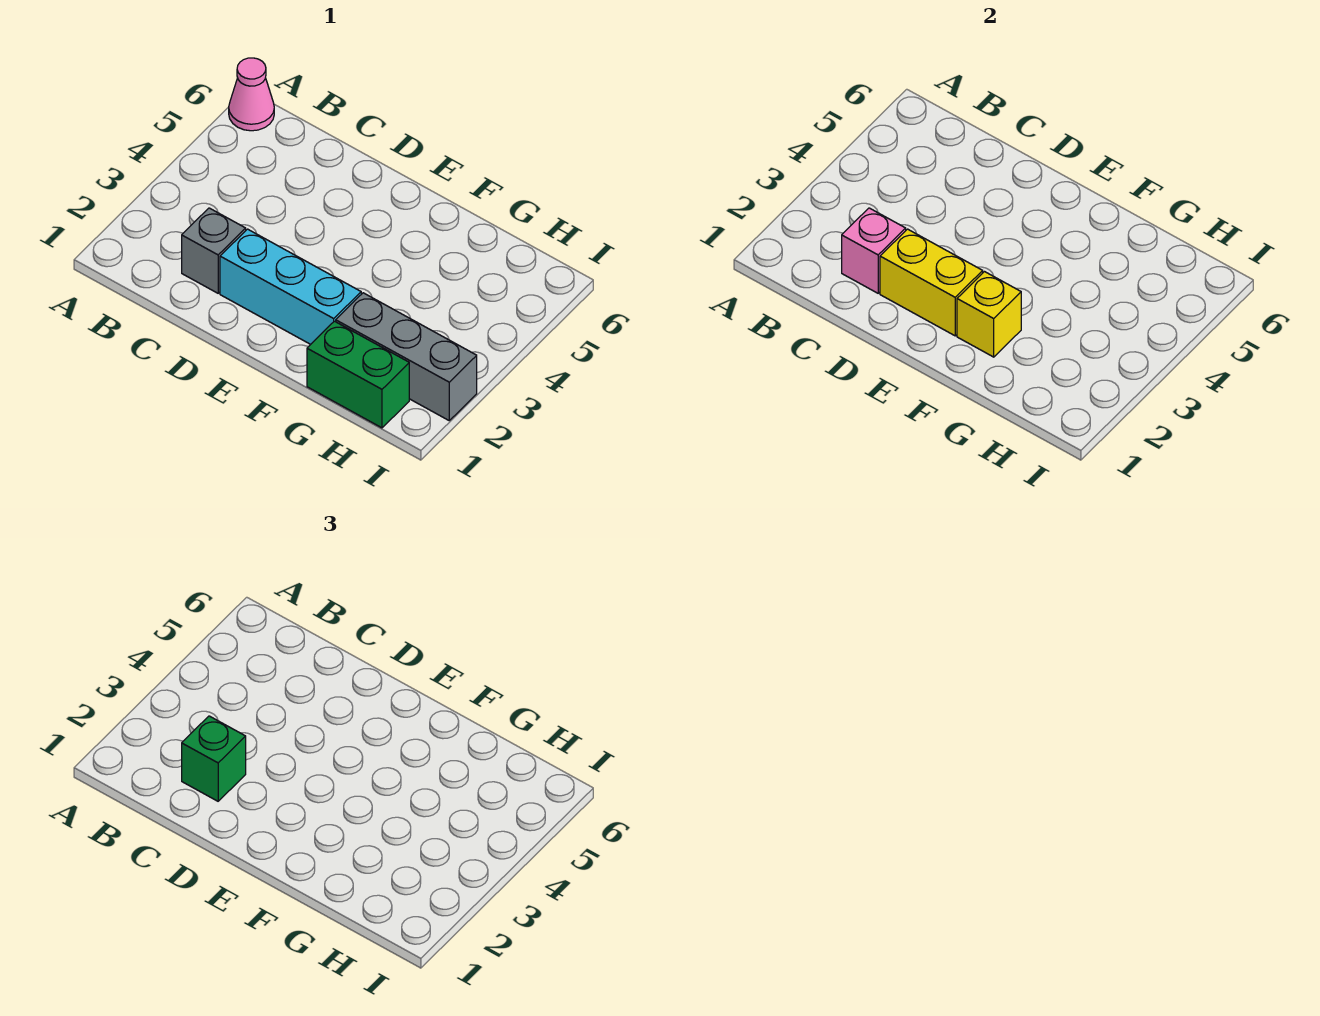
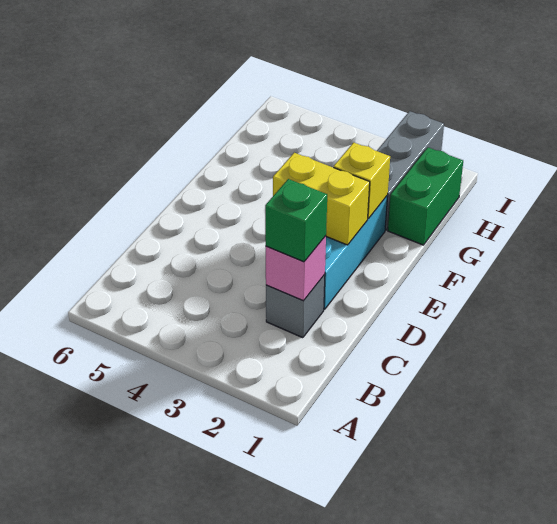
pink 1x1 cone [229,58,274,131] -> none
yellow 1x2 brick [880,229,983,336] -> yellow 1x2 brick turned to [273,153,370,245]

